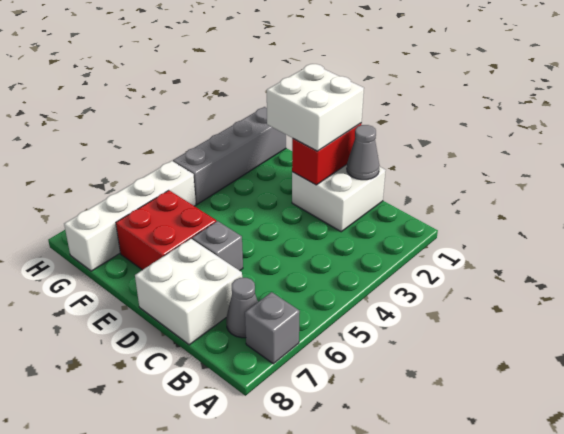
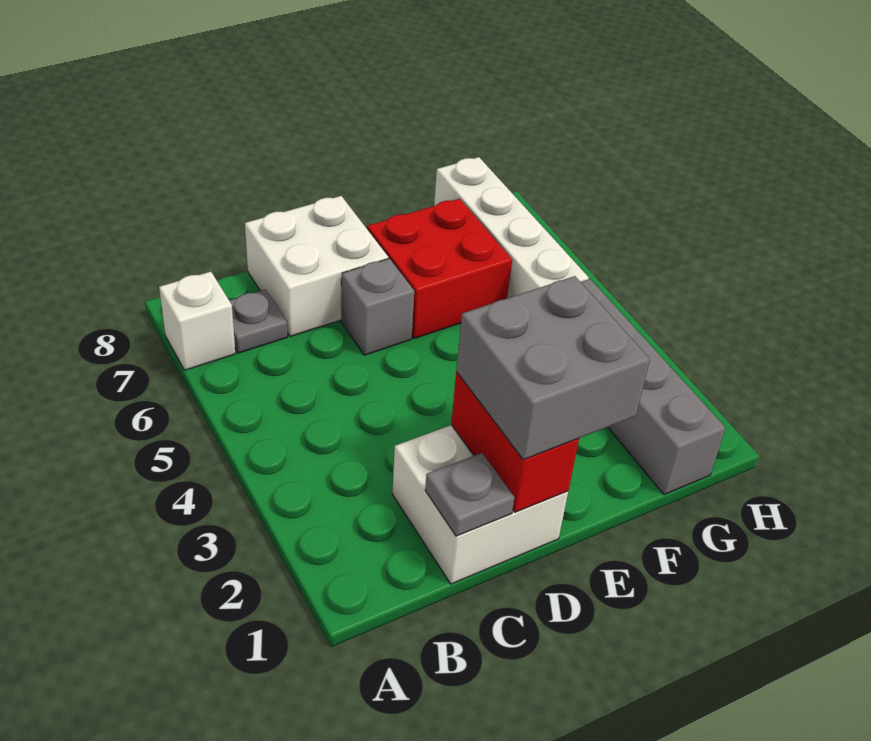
grey 1x1 brick [245,292,300,364] -> white 1x1 brick [159,272,236,370]
grey 1x1 cone [226,278,258,338] -> grey 1x1 plate [229,290,287,353]
grey 1x1 cone [347,125,380,180] -> grey 1x1 plate [425,453,514,536]
white 2x2 brick [267,64,364,151] -> grey 2x2 brick [456,276,650,460]

